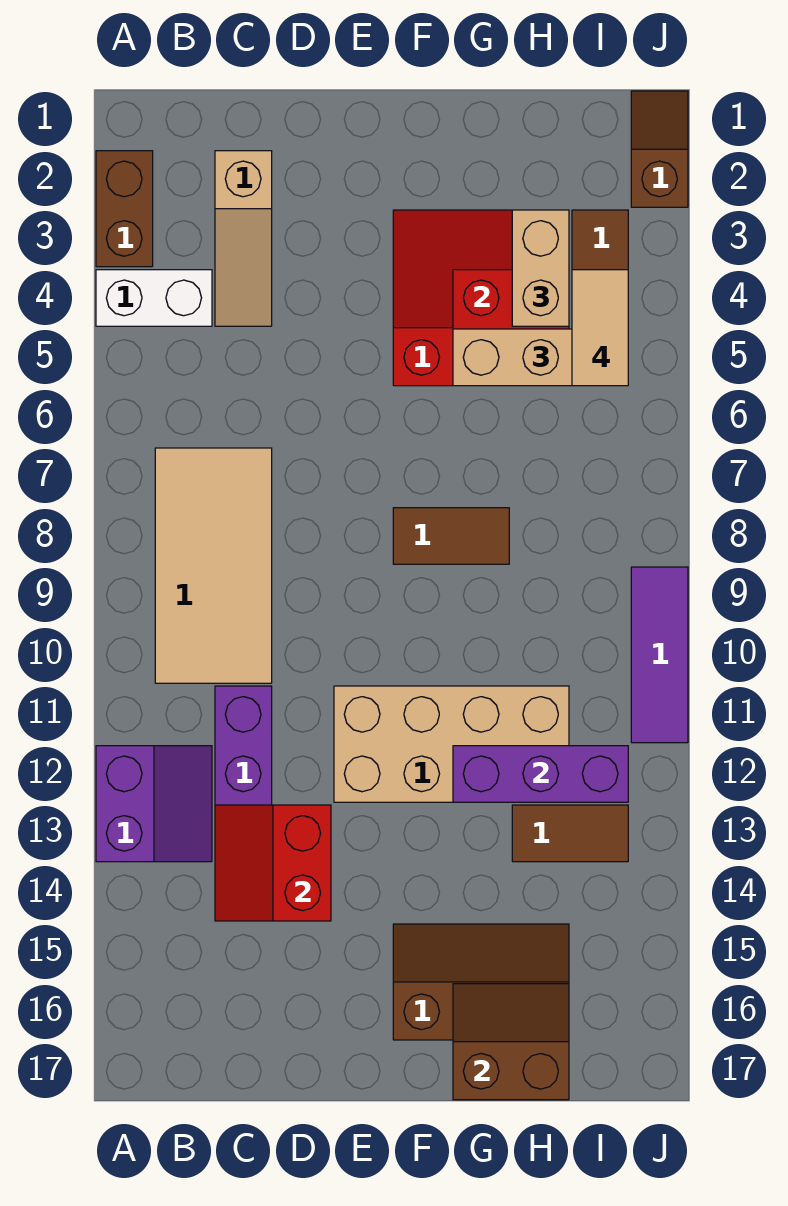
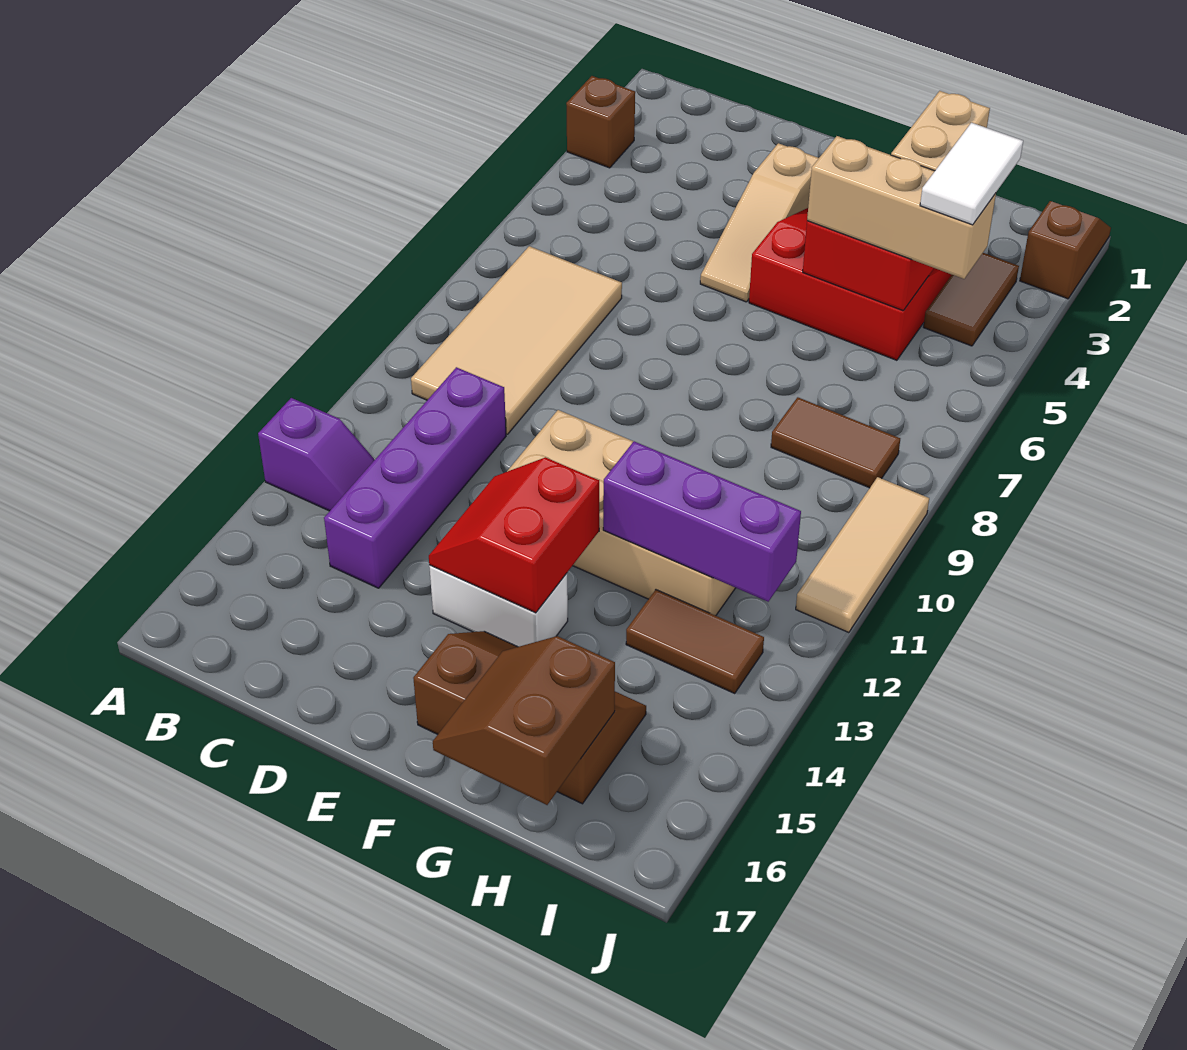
brown 1x2 brick [96,151,153,267] -> brown 1x1 brick [566,76,635,168]
white 1x2 brick [96,270,212,326] -> white 1x2 brick moved to [429,565,568,647]
purple 2x2 slope [96,746,212,862] -> purple 1x2 slope [258,398,375,511]
tan 1x3 slope [215,151,272,326] -> tan 1x3 slope moved to [700,143,819,302]
red 2x2 slope [215,805,331,921] -> red 2x2 slope moved to [429,457,599,613]
brown 1x2 tile [393,508,509,564] -> brown 1x2 tile moved to [771,397,900,488]
brown 2x2 slope [453,984,569,1100] -> brown 2x2 slope turned to [433,636,615,805]
tan 1x2 tile [572,270,628,386] -> white 1x2 tile [920,123,1023,225]
purple 1x3 tile [631,567,688,743] -> tan 1x3 tile [796,477,929,633]

